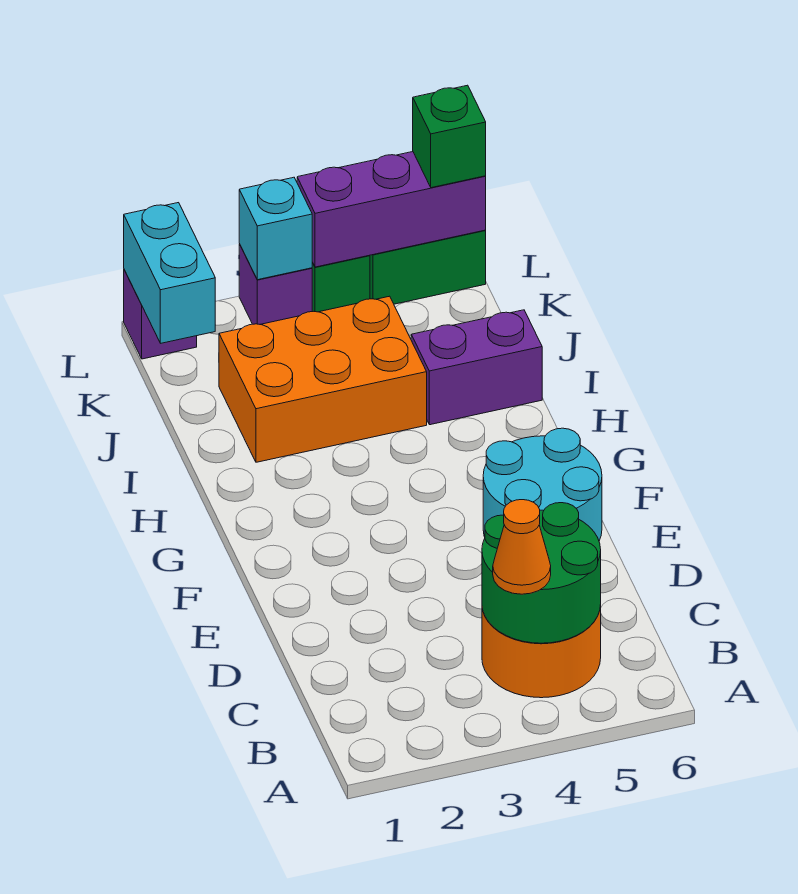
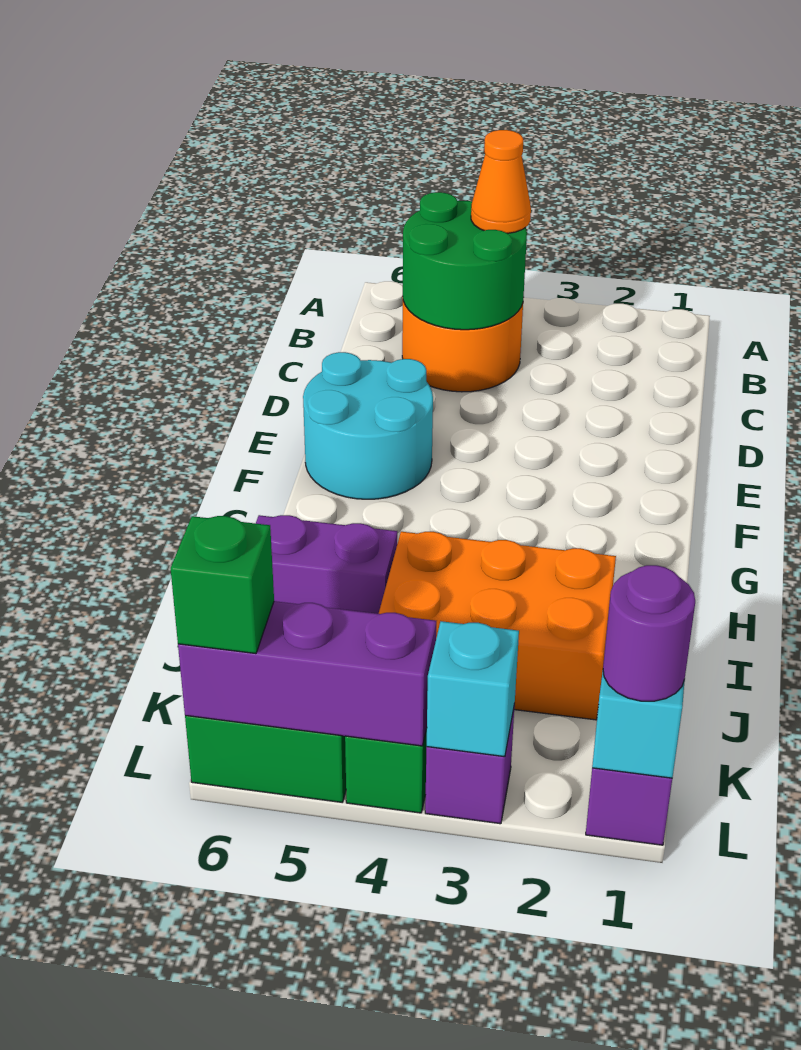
none -> purple 1x1 round brick [603,565,695,701]

